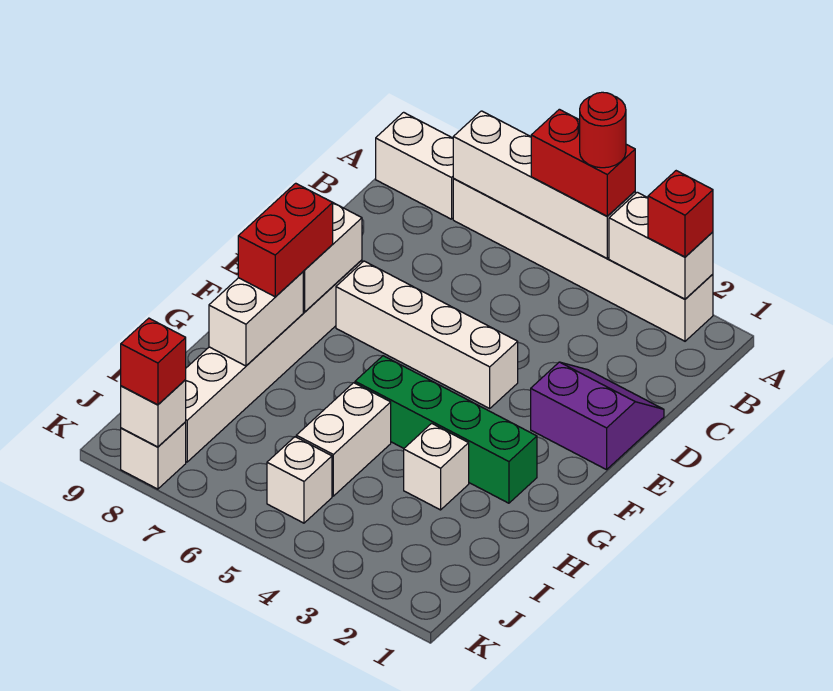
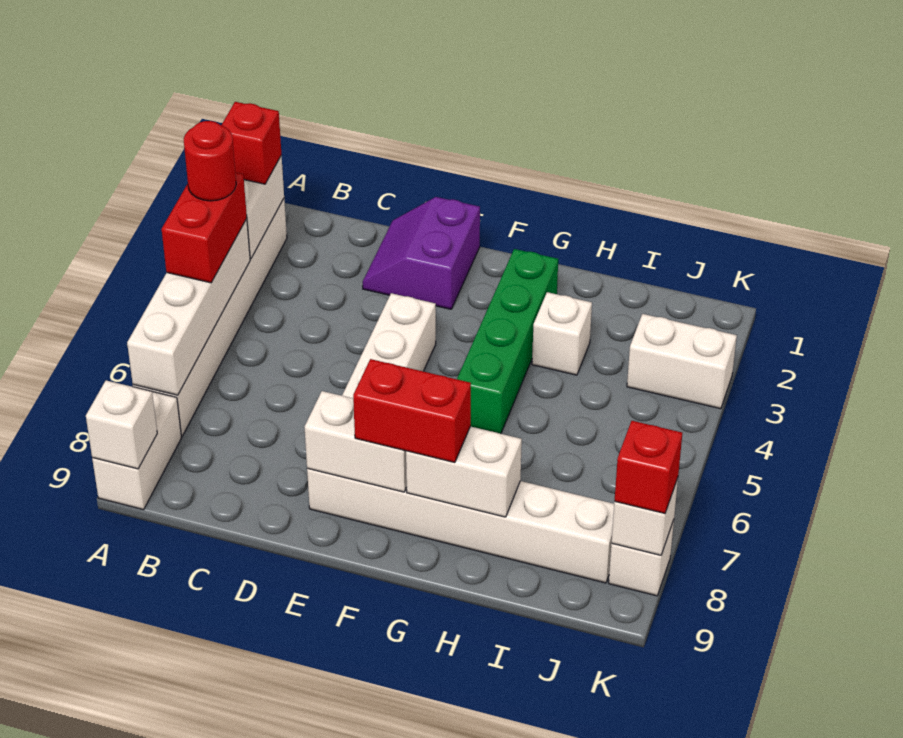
white 1x2 brick [296,383,391,496] -> white 1x2 brick moved to [627,314,737,409]
white 1x1 brick [267,437,332,523] -> white 1x1 brick moved to [86,380,157,469]

